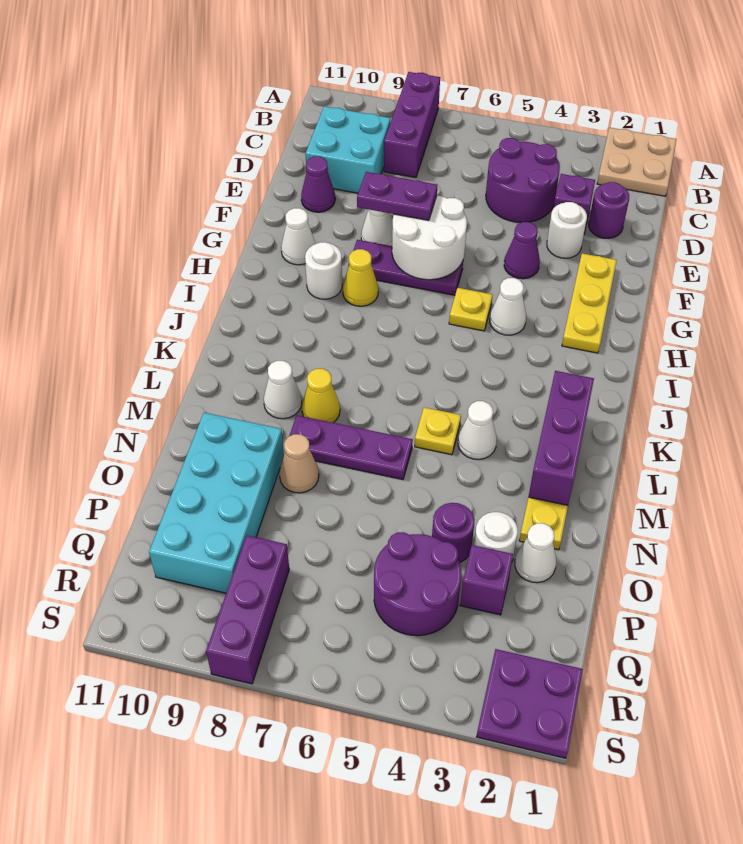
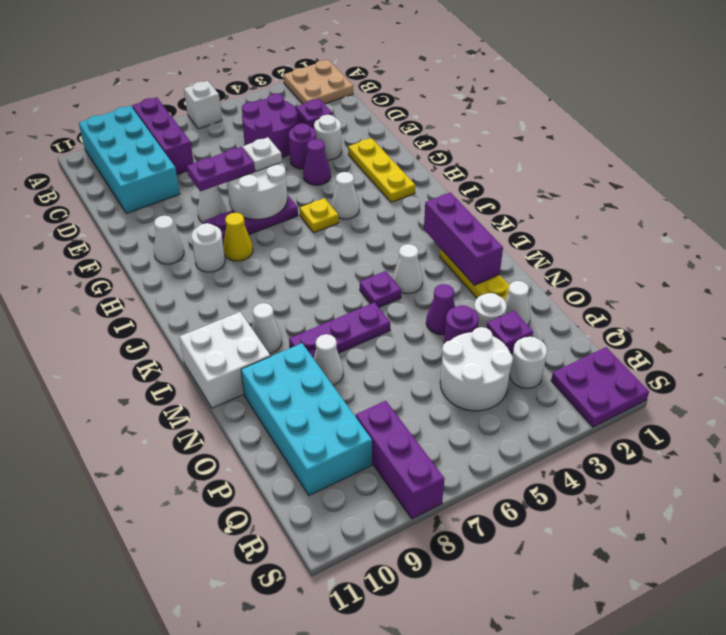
none -> white 1x1 brick [184,81,222,129]
cyan 2x2 brick [305,106,390,193] -> cyan 2x4 brick [79,106,180,213]
purple 1x1 round brick [589,182,629,238] -> purple 1x1 round brick moved to [289,123,316,169]
purple 1x1 cone [301,156,335,212] -> purple 1x1 cone moved to [426,284,455,335]
none -> white 1x1 plate [243,137,282,171]
yellow 1x1 plate [415,407,461,455] -> purple 1x1 plate [360,271,401,307]
yellow 1x1 cone [302,368,340,423] -> none
none -> white 2x2 brick [179,312,270,408]
tan 1x1 cone [279,434,319,493] -> white 1x1 cone [314,334,343,385]
purple 2x2 round brick [374,532,461,636] -> white 2x2 round brick [440,327,513,411]
none -> white 1x1 round brick [510,337,547,388]

